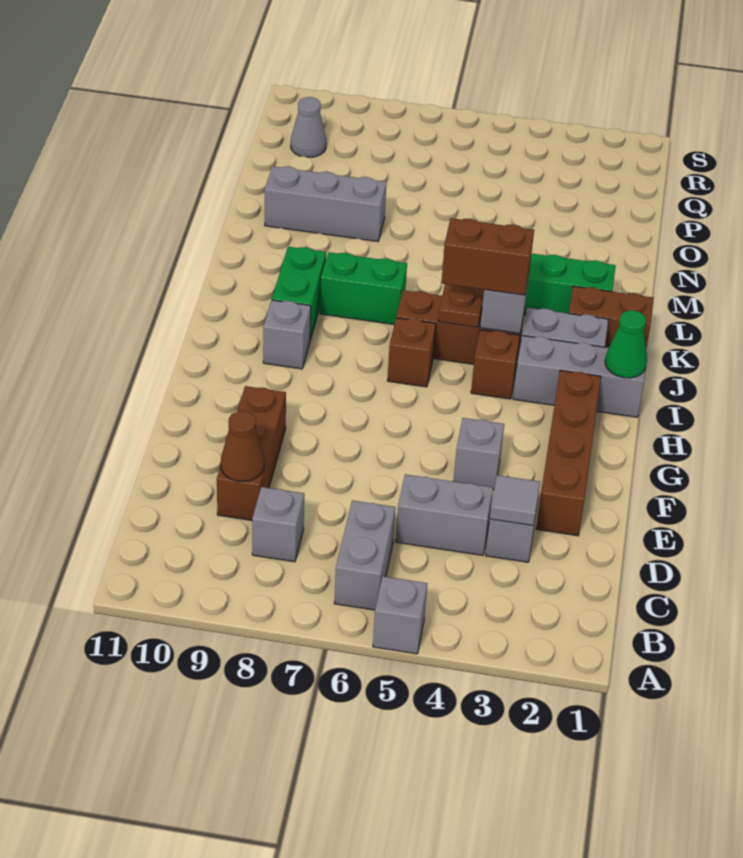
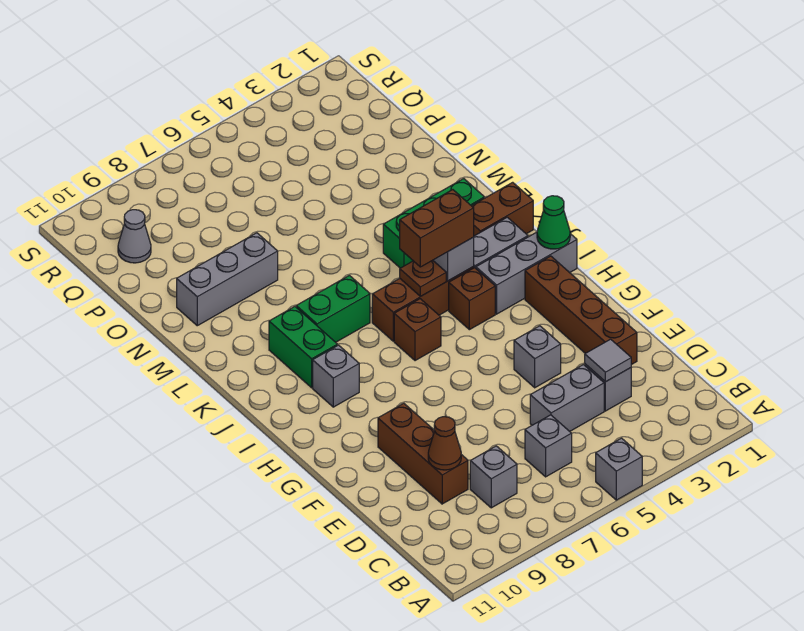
grey 1x2 brick [334,500,395,610] -> grey 1x1 brick [525,415,572,477]

